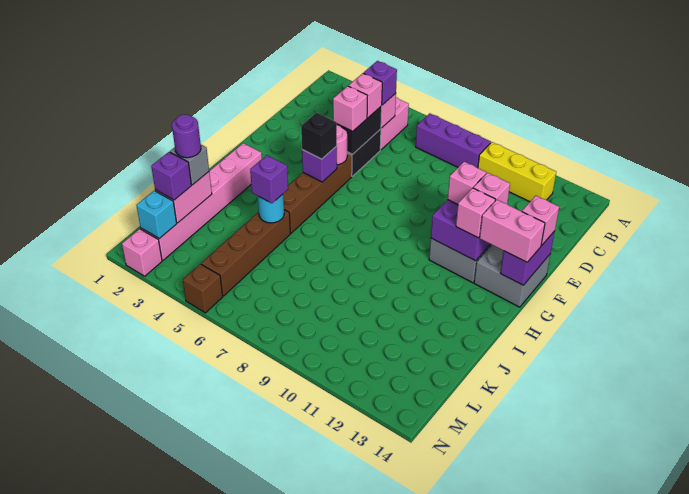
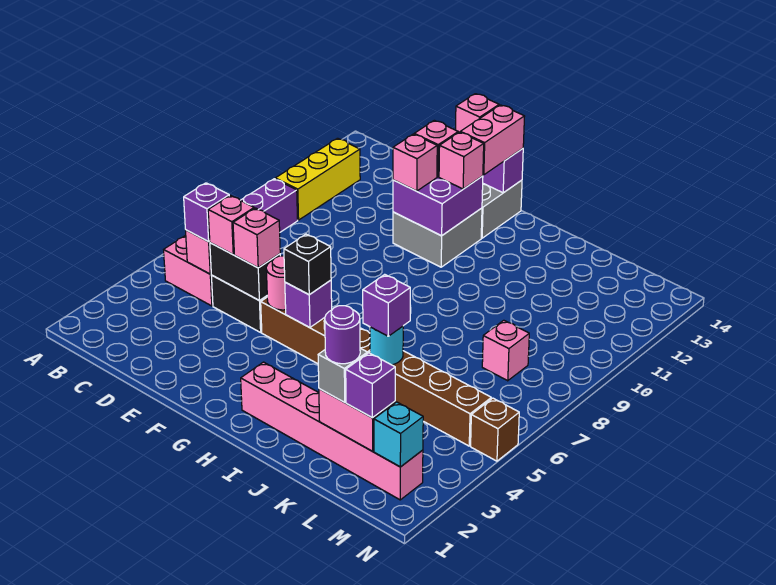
pink 1x1 brick [122,229,162,276] -> pink 1x1 brick moved to [482,320,529,381]

